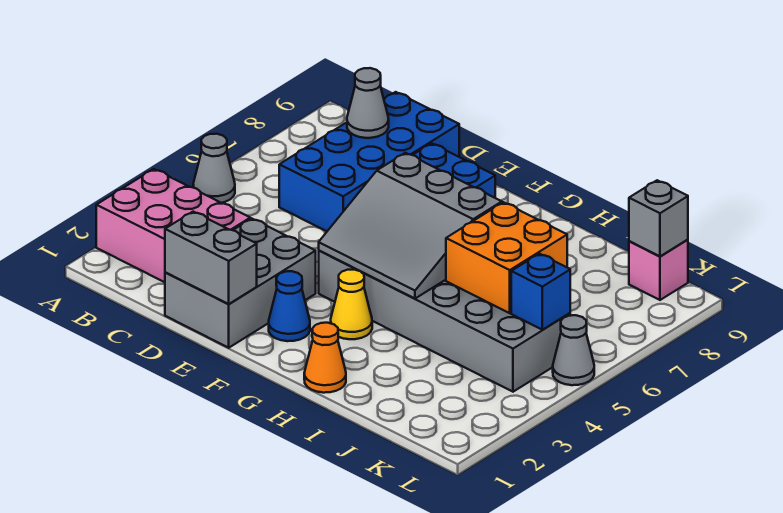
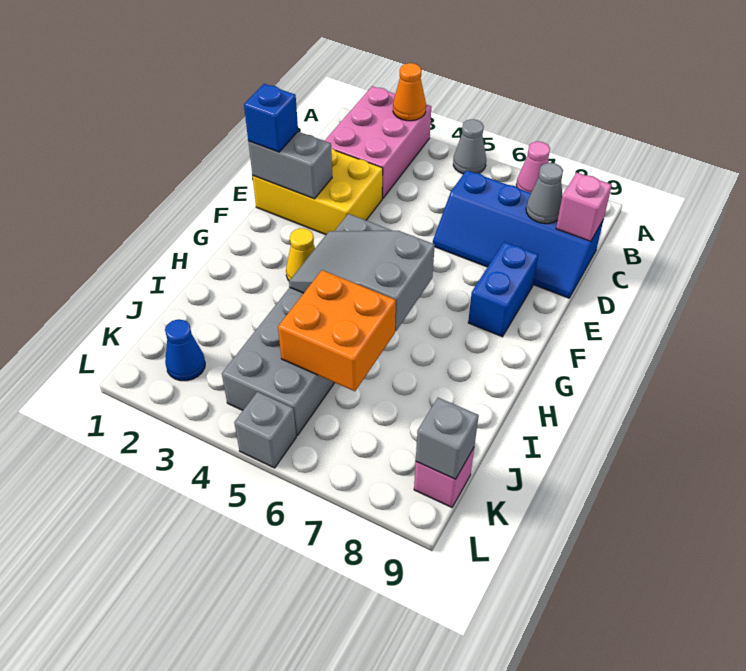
none -> pink 1x1 cone [516,141,550,193]
blue 2x4 brick [279,92,459,231] -> blue 2x4 slope [433,170,603,298]
none -> pink 1x1 brick [556,173,612,241]
grey 2x3 brick [165,219,316,348] -> yellow 2x3 brick [253,148,383,235]
grey 1x2 brick [165,212,257,304] -> grey 1x2 brick turned to [248,132,332,199]
blue 1x1 cone [269,271,310,341] -> blue 1x1 cone moved to [165,319,205,381]
grey 3x3 slope [319,153,502,299] -> grey 2x3 slope [289,231,435,331]
orange 1x1 cone [304,323,346,393] -> orange 1x1 cone moved to [393,63,426,121]
blue 1x1 brick [511,254,570,330] -> blue 1x1 brick moved to [244,84,298,152]
grey 1x1 cone [553,315,594,385] -> grey 1x1 brick [234,392,296,468]

